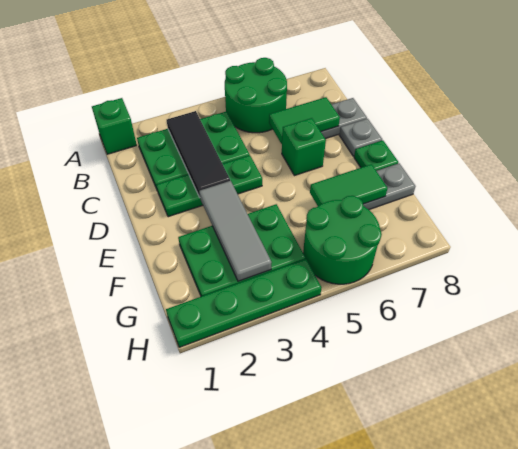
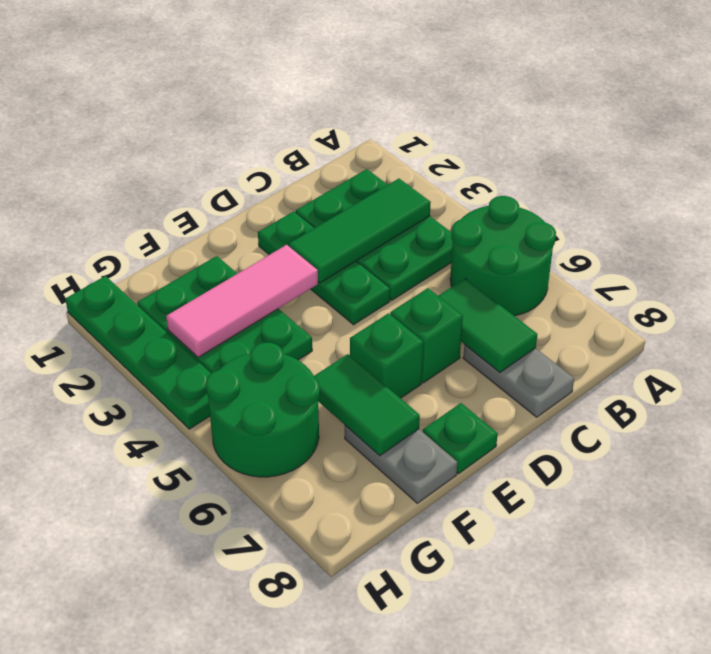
green 1x1 brick [92,98,137,154] -> green 1x1 brick moved to [350,313,423,398]
black 1x3 tile [167,111,230,197] -> green 1x3 tile [289,179,431,283]
grey 1x1 plate [339,119,382,156] -> none
grey 1x3 tile [199,181,272,281] -> pink 1x3 tile [166,245,318,357]

